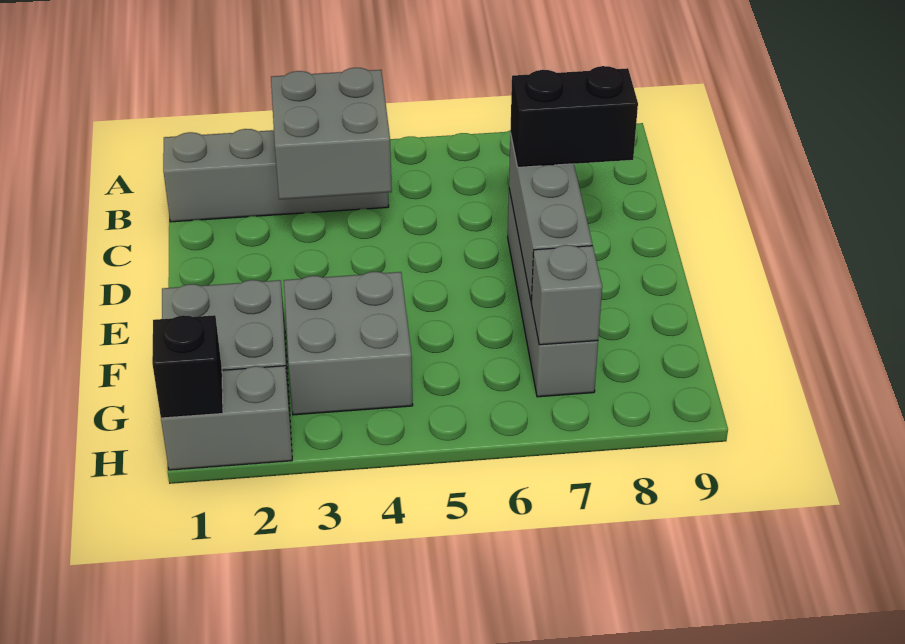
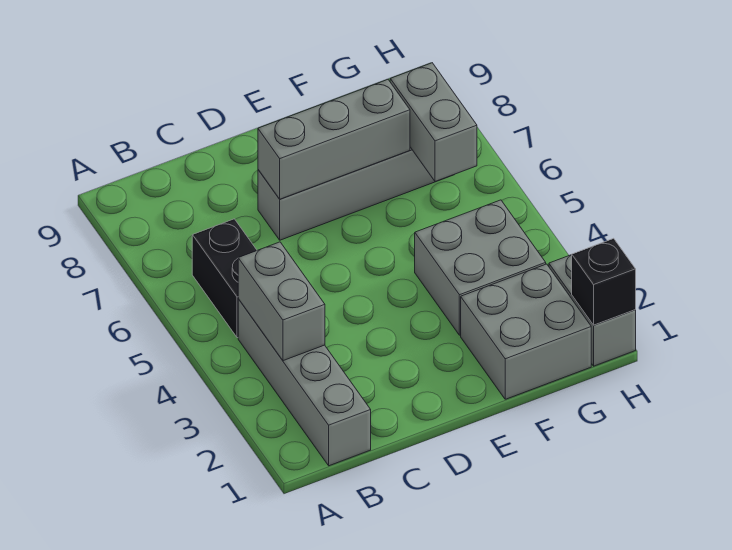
grey 2x2 brick [271,68,392,200] -> grey 1x2 brick [238,242,325,361]
black 1x2 brick [510,66,638,167] -> black 1x2 brick moved to [192,219,257,338]
grey 1x1 brick [531,245,602,345] -> grey 1x2 brick [390,63,477,181]

